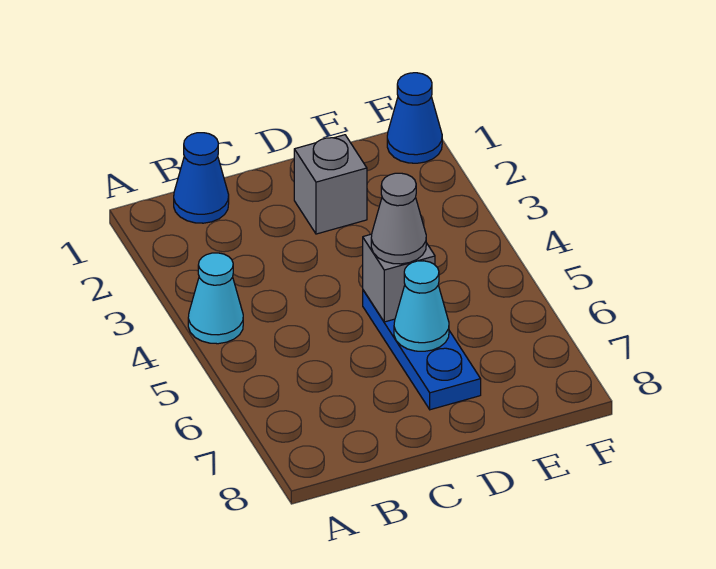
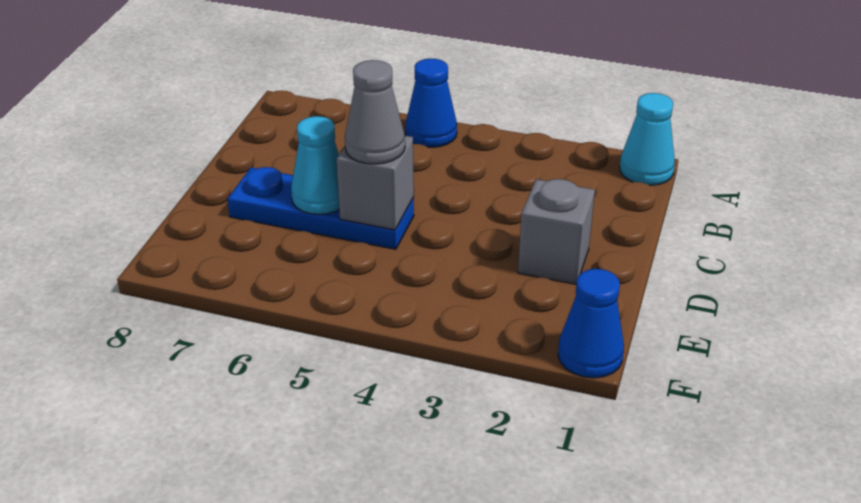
cyan 1x1 cone [188,253,243,344] -> cyan 1x1 cone moved to [620,93,675,185]
blue 1x1 cone [174,133,229,223] -> blue 1x1 cone moved to [405,59,457,147]

